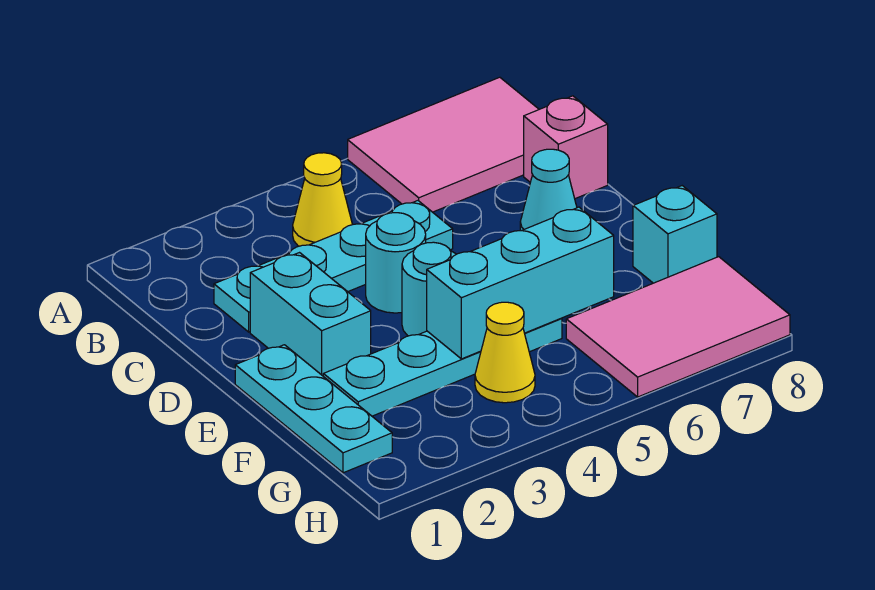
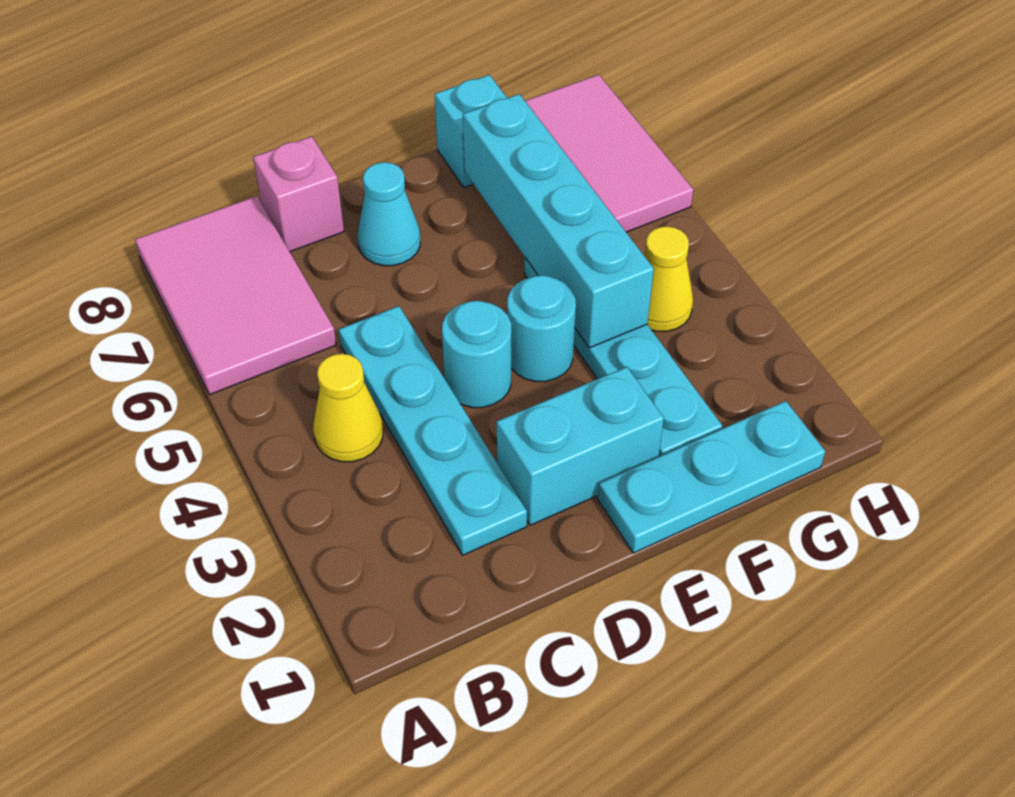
cyan 1x3 brick [427,207,614,359] -> cyan 1x4 brick [463,94,654,348]

